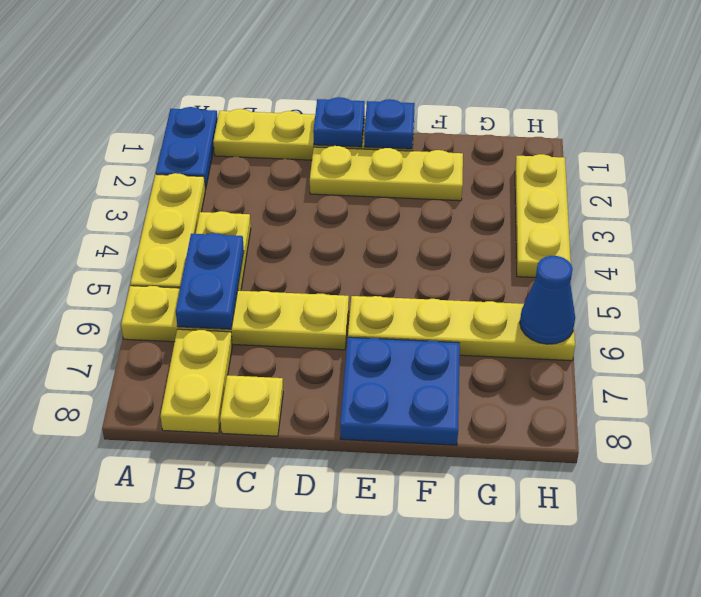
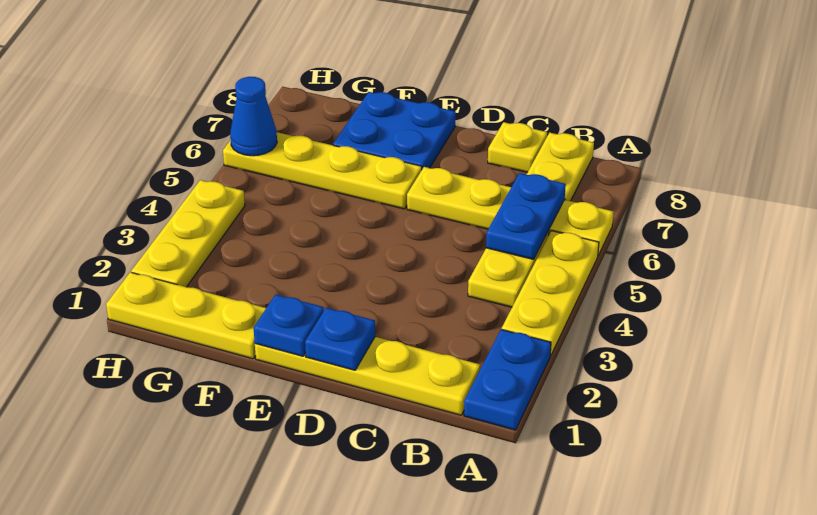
yellow 1x3 plate [310,146,463,201] -> yellow 1x3 plate moved to [106,272,266,359]

